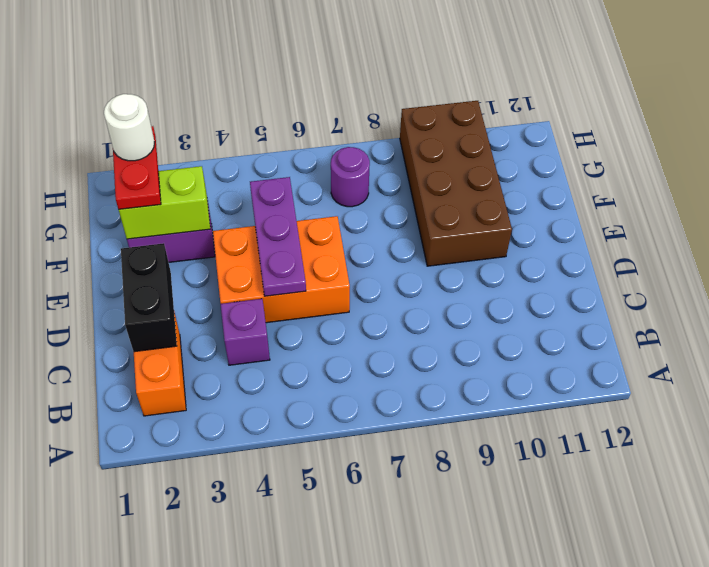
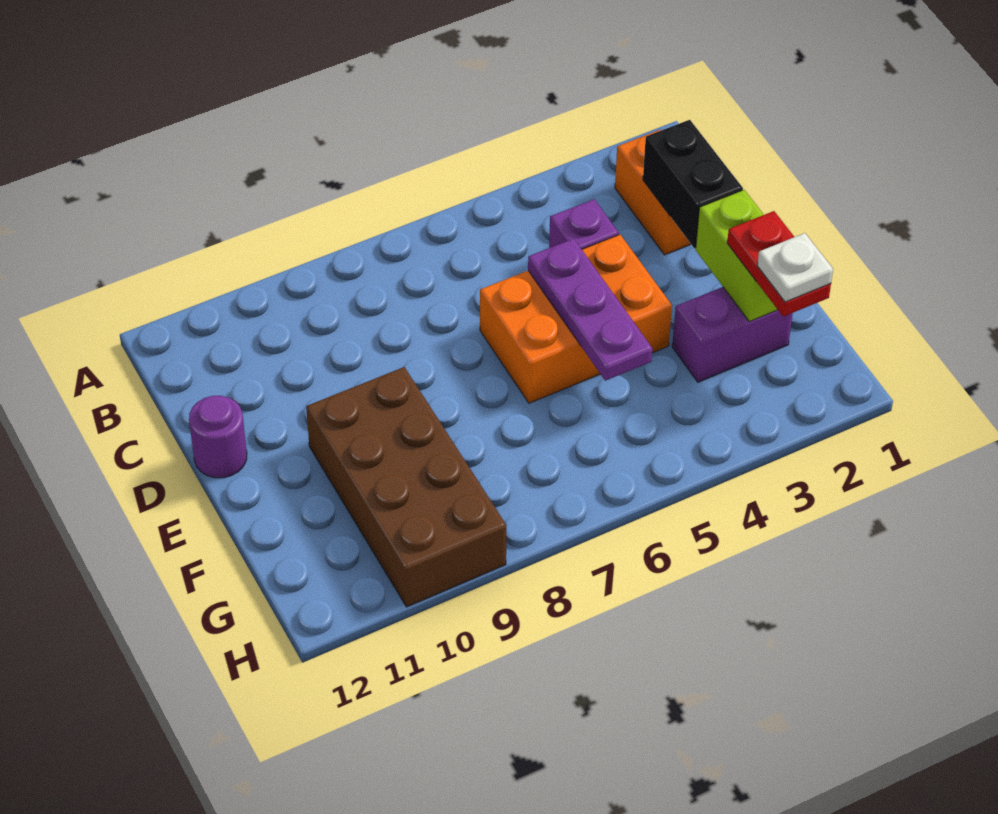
lime 1x2 brick [119,166,210,239] -> lime 1x2 brick turned to [696,190,778,321]
white 1x1 round brick [104,94,155,161] -> white 1x1 plate [757,233,833,302]
purple 1x1 round brick [331,147,370,207] -> purple 1x1 round brick moved to [189,396,247,478]

